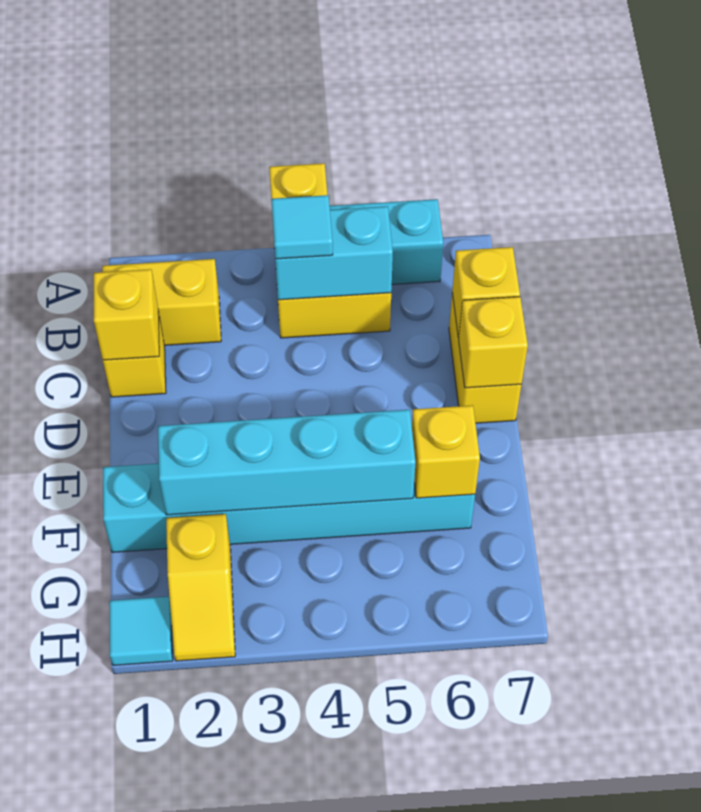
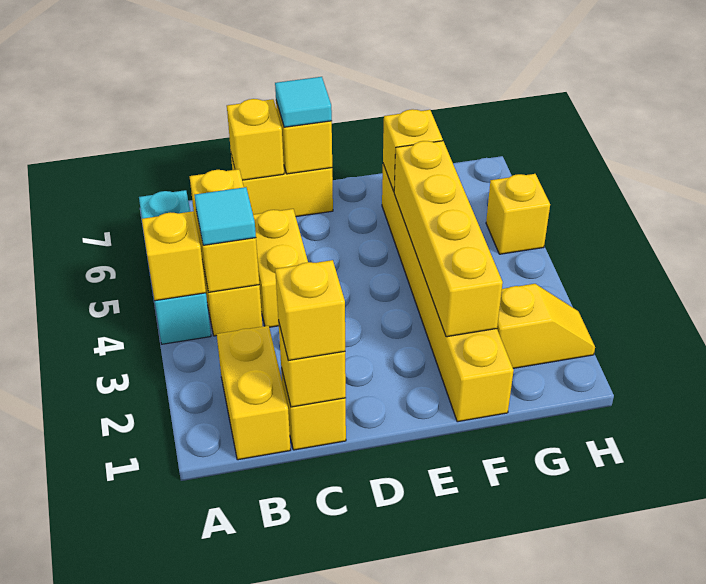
cyan 1x2 brick [274,206,393,300] -> yellow 1x2 brick [190,169,259,292]
none -> yellow 1x1 brick [275,260,345,361]
none -> yellow 1x2 brick [253,209,308,327]
cyan 1x6 brick [103,464,475,552] -> yellow 1x6 brick [382,164,514,422]
cyan 1x4 brick [158,410,416,515] -> yellow 1x4 brick [394,141,503,337]
cyan 1x1 tile [109,597,173,665] -> cyan 1x1 tile moved to [275,77,332,127]
none -> yellow 1x1 brick [486,174,550,254]

